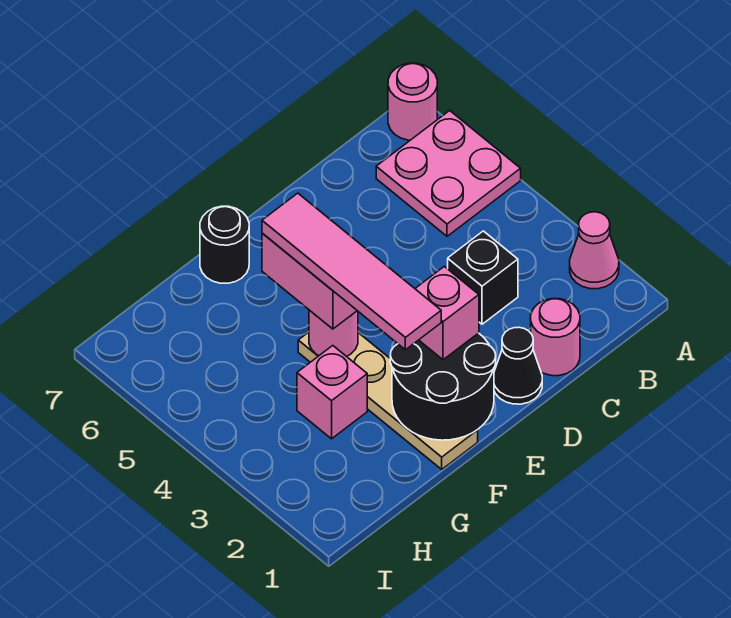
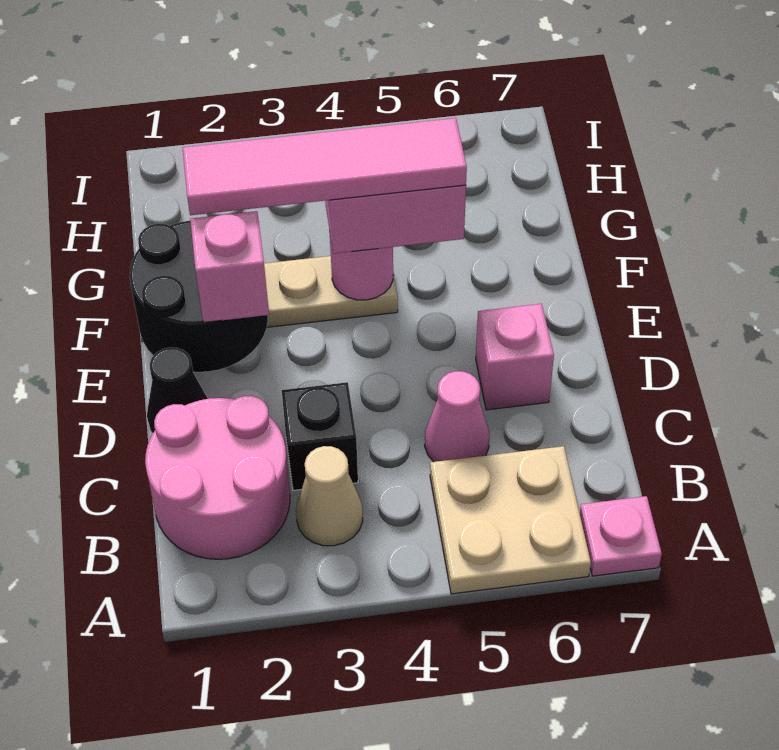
pink 1x1 cone [570,212,619,289] -> pink 1x1 cone moved to [425,371,489,462]
pink 2x2 plate [376,111,521,236] -> tan 2x2 plate [430,446,591,594]
pink 1x1 round brick [388,63,437,140] -> pink 1x1 plate [580,496,662,576]
none -> tan 1x1 cone [296,446,363,546]
pink 1x1 round brick [531,299,580,376] -> pink 2x2 round brick [145,396,290,559]
black 1x1 round brick [200,206,249,283] -> none
pink 1x1 brick [297,346,367,439] -> pink 1x1 brick moved to [476,304,554,410]

